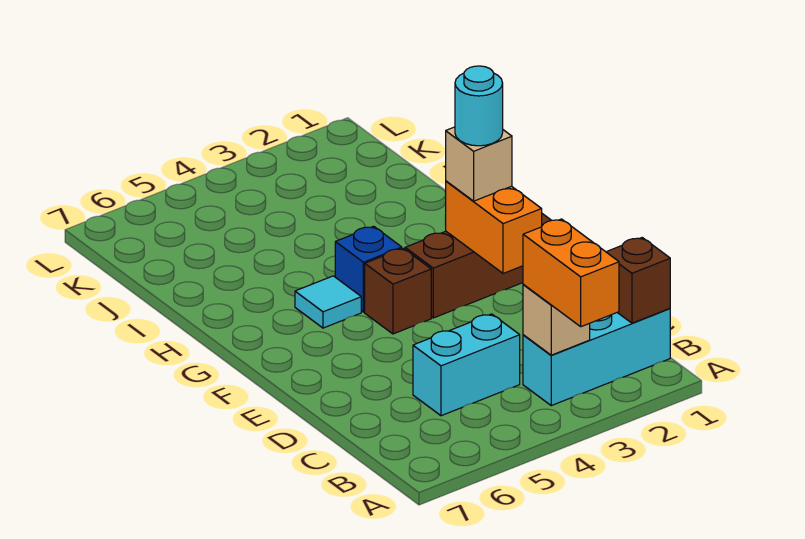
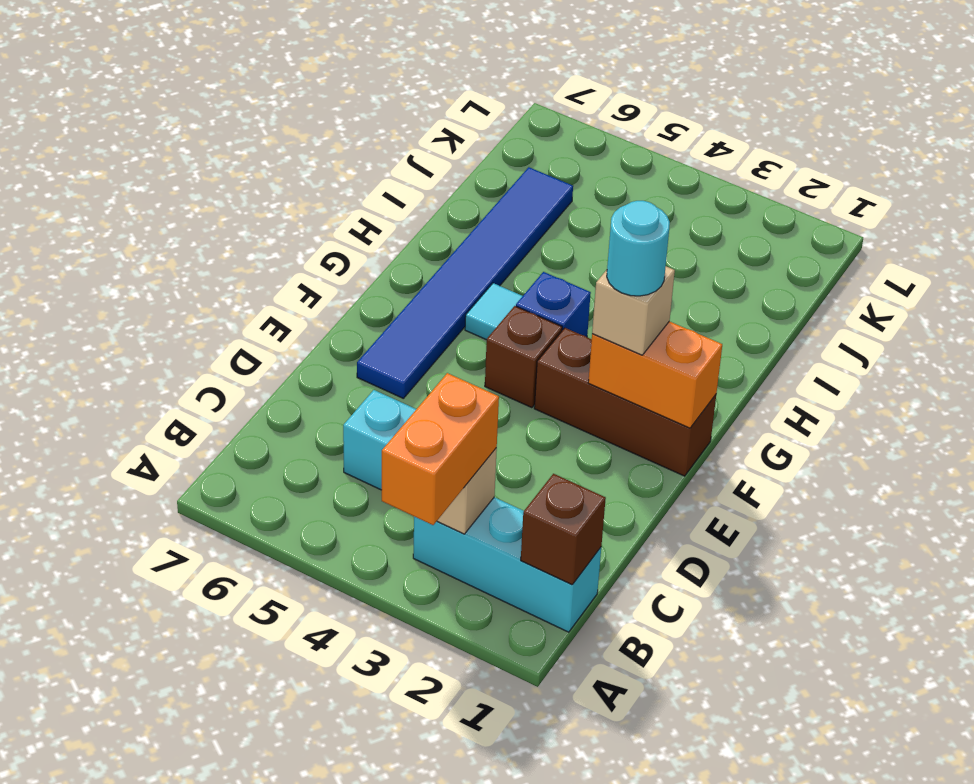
orange 1x2 brick [445,181,542,273] -> orange 1x2 brick turned to [588,321,722,428]
none -> blue 1x6 tile [357,167,573,399]

